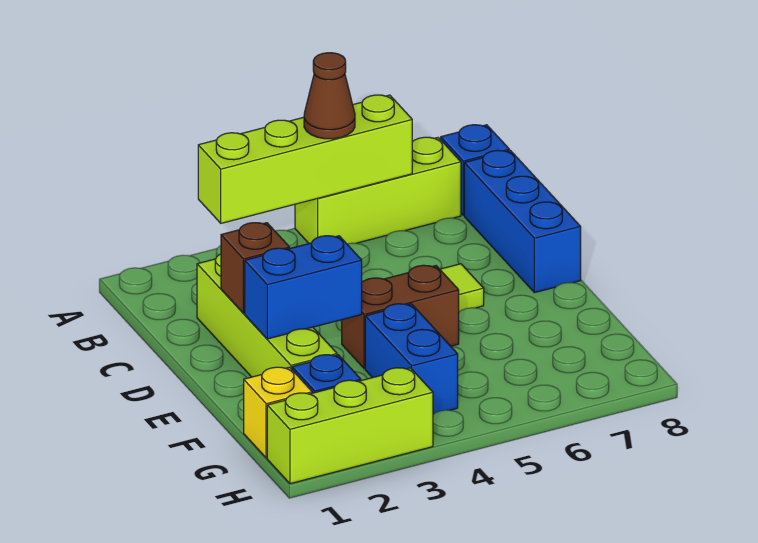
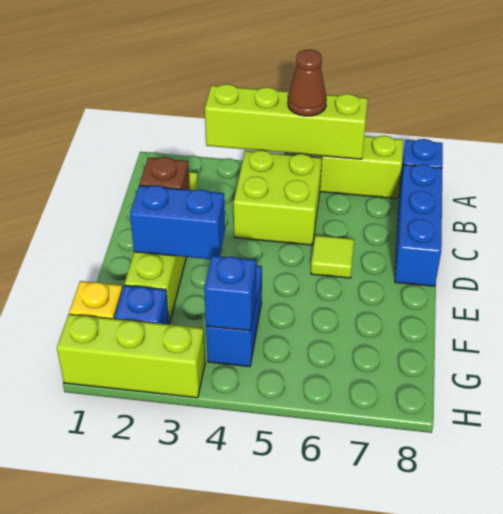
none -> lime 2x2 brick [234,150,322,245]
brown 1x2 brick [342,265,459,369] -> none
none -> blue 1x1 brick [204,256,256,331]

